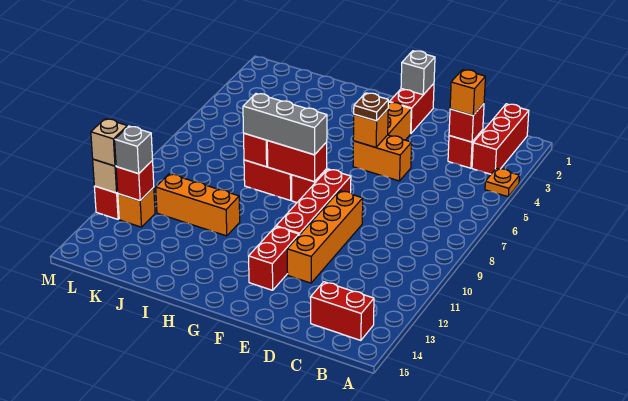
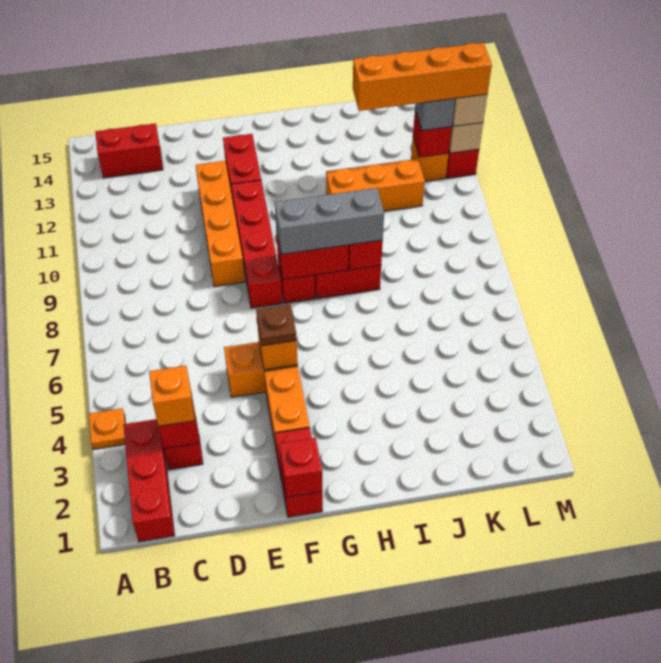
grey 1x1 brick [401,51,435,95] -> red 1x1 brick [279,438,322,497]
none -> orange 1x4 brick [353,43,492,111]

